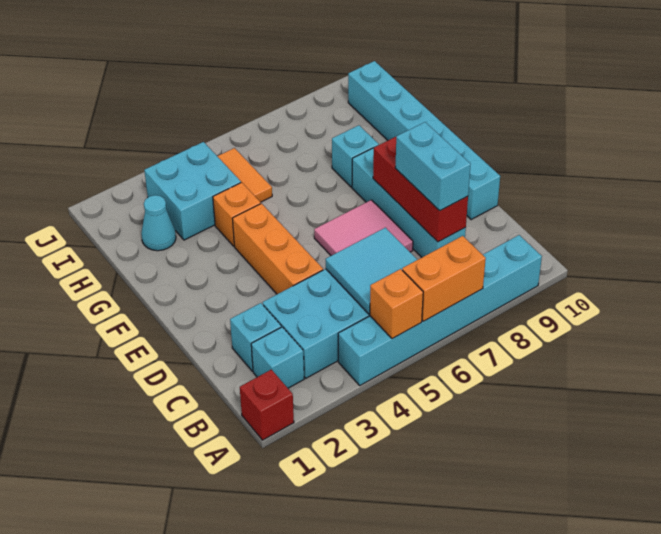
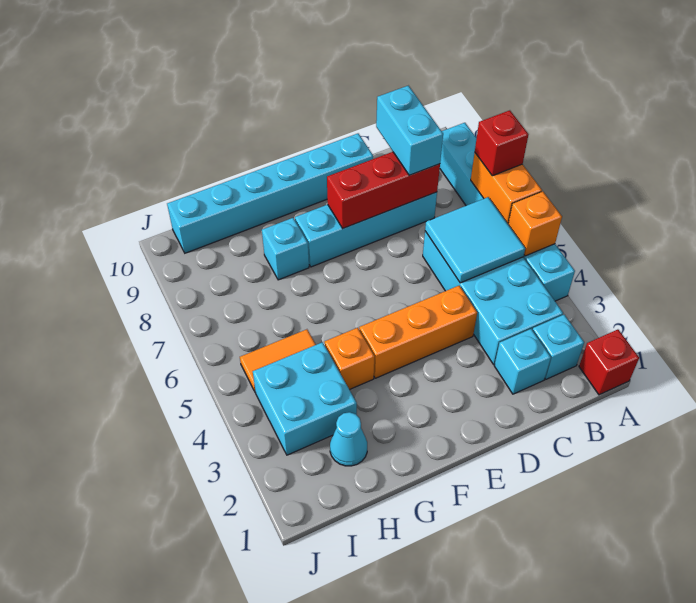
none -> red 1x1 brick [475,110,528,176]
cyan 1x2 brick [395,122,471,211] -> cyan 1x2 brick turned to [376,86,443,175]
pink 2x2 tile [314,200,413,256] -> none

